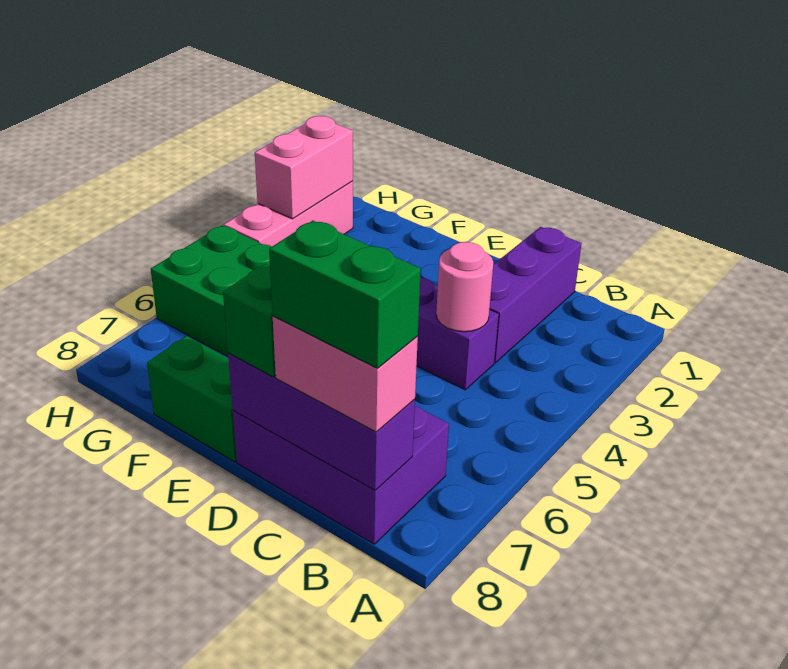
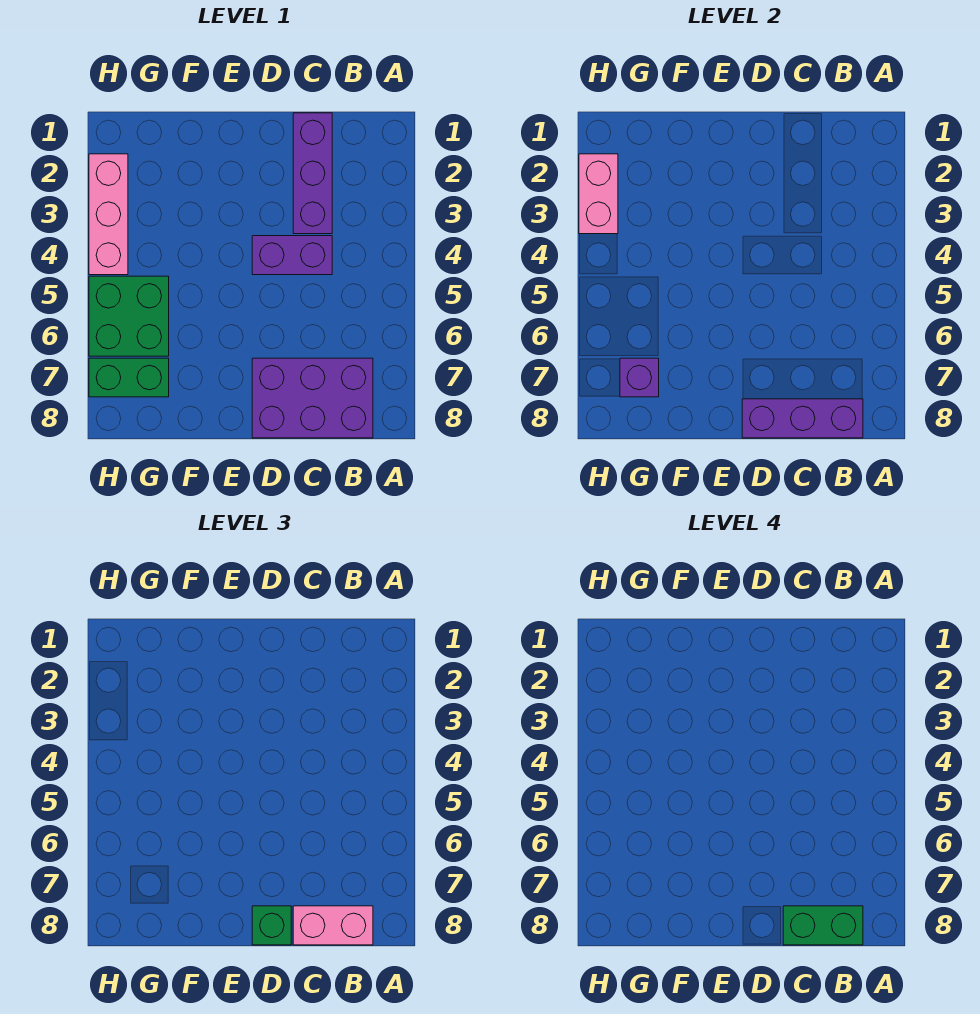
pink 1x1 round brick [436,242,493,332] -> none
green 1x2 brick [147,336,237,462] -> green 1x2 brick moved to [89,358,169,397]
none -> purple 1x1 brick [620,358,659,397]

